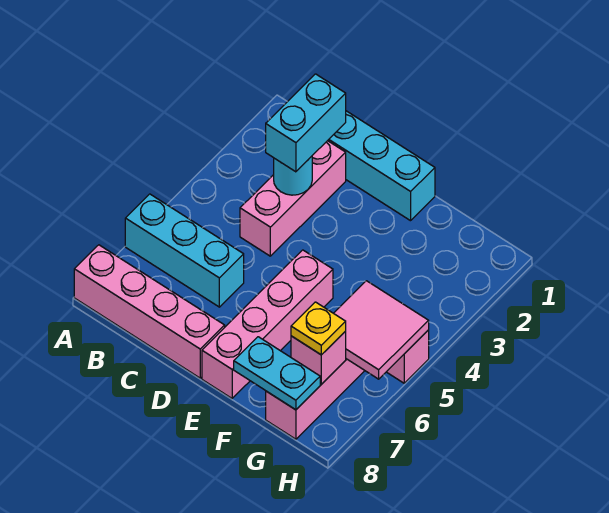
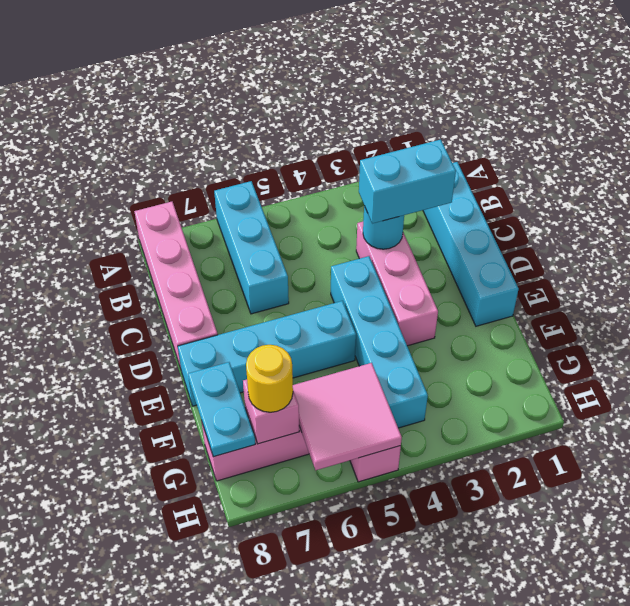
pink 1x3 brick [240,141,346,256] -> pink 1x3 brick turned to [356,222,438,346]
none -> cyan 1x4 brick [331,256,428,428]
pink 1x4 brick [202,250,333,398] -> cyan 1x4 brick [178,301,356,406]
yellow 1x1 plate [291,302,346,355] -> yellow 1x1 round brick [246,345,293,412]

